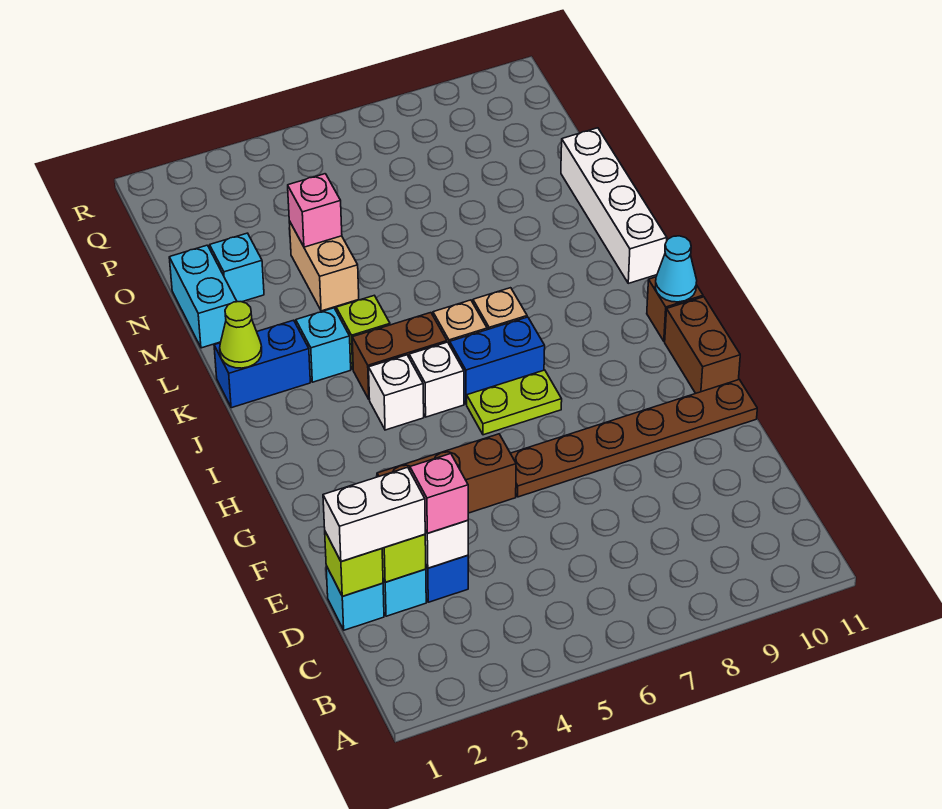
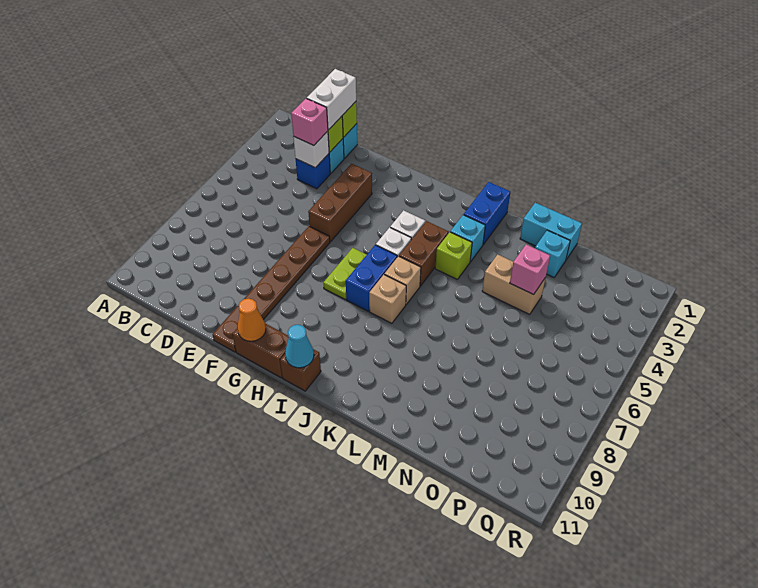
none -> orange 1x1 cone [237,298,266,341]
lime 1x1 cone [220,302,262,368] -> none
white 1x4 brick [561,128,667,283] -> none

